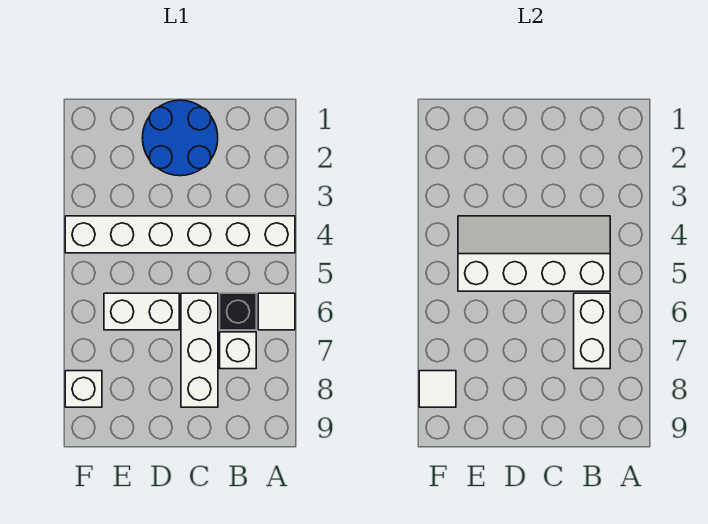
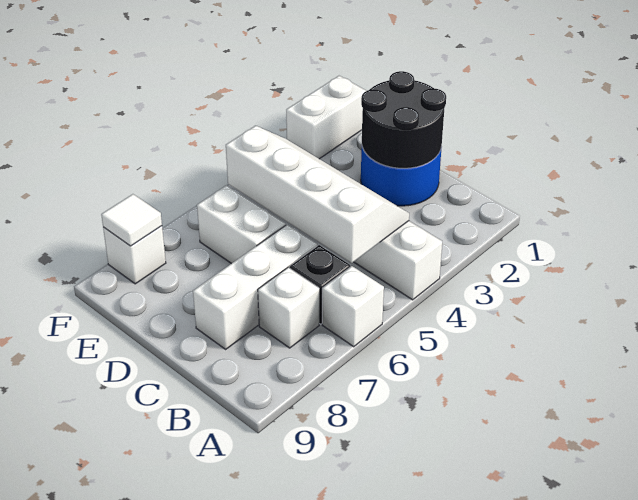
white 1x1 tile [258,293,295,330] -> white 1x1 brick [322,266,384,347]
white 1x2 brick [574,293,610,369] -> white 1x2 brick moved to [286,76,366,159]
none -> black 2x2 round brick [361,71,446,168]

